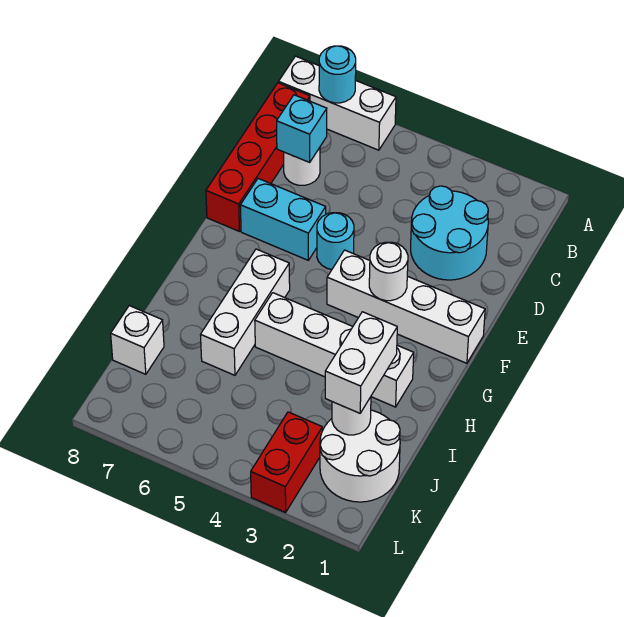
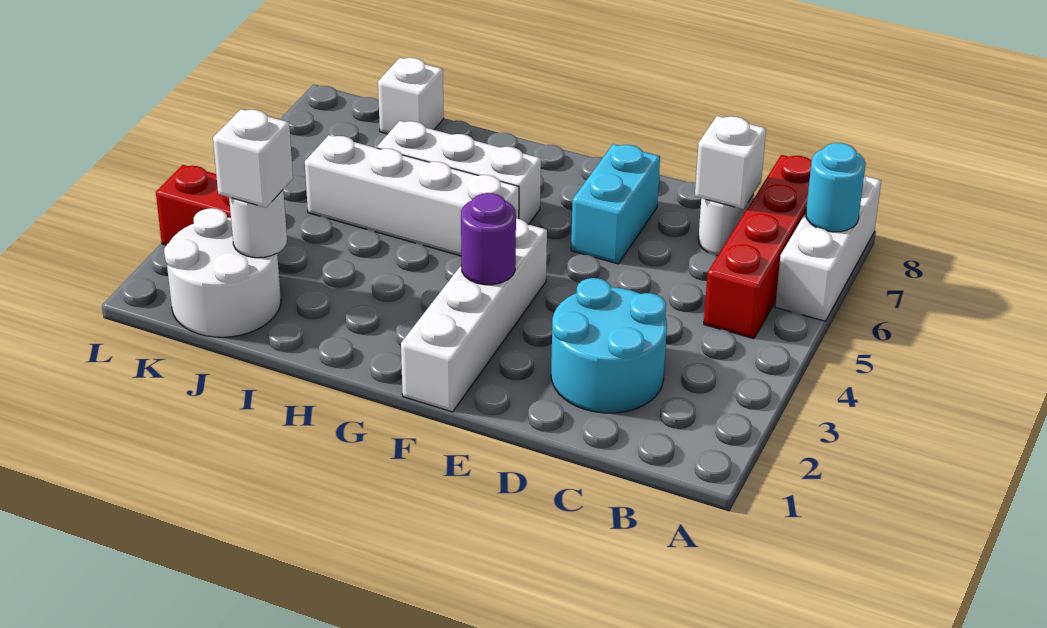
red 1x4 brick [206,83,310,231] -> red 1x4 brick turned to [704,155,812,339]
cyan 1x1 brick [277,95,327,162] -> white 1x1 brick [695,116,766,209]
cyan 1x1 round brick [317,213,354,270] -> none
white 1x1 round brick [369,242,408,301] -> purple 1x1 round brick [461,193,516,285]
white 1x4 brick [255,293,414,407] -> white 1x4 brick turned to [305,135,519,256]
white 1x2 brick [325,312,397,413] -> white 1x1 brick [213,109,293,208]

